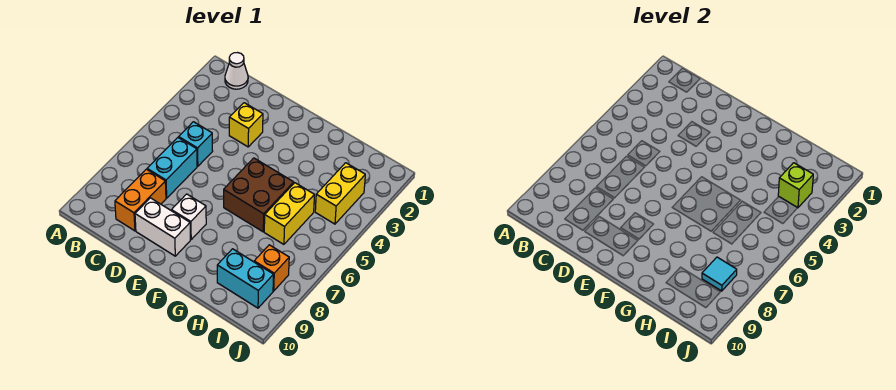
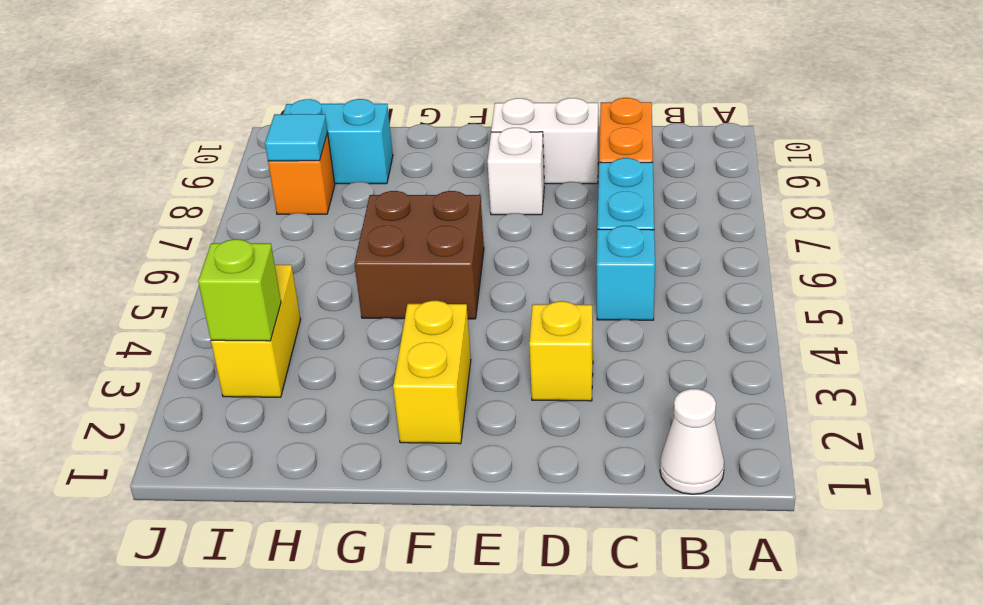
yellow 1x2 brick [264,183,314,244] -> yellow 1x2 brick moved to [393,301,471,444]

